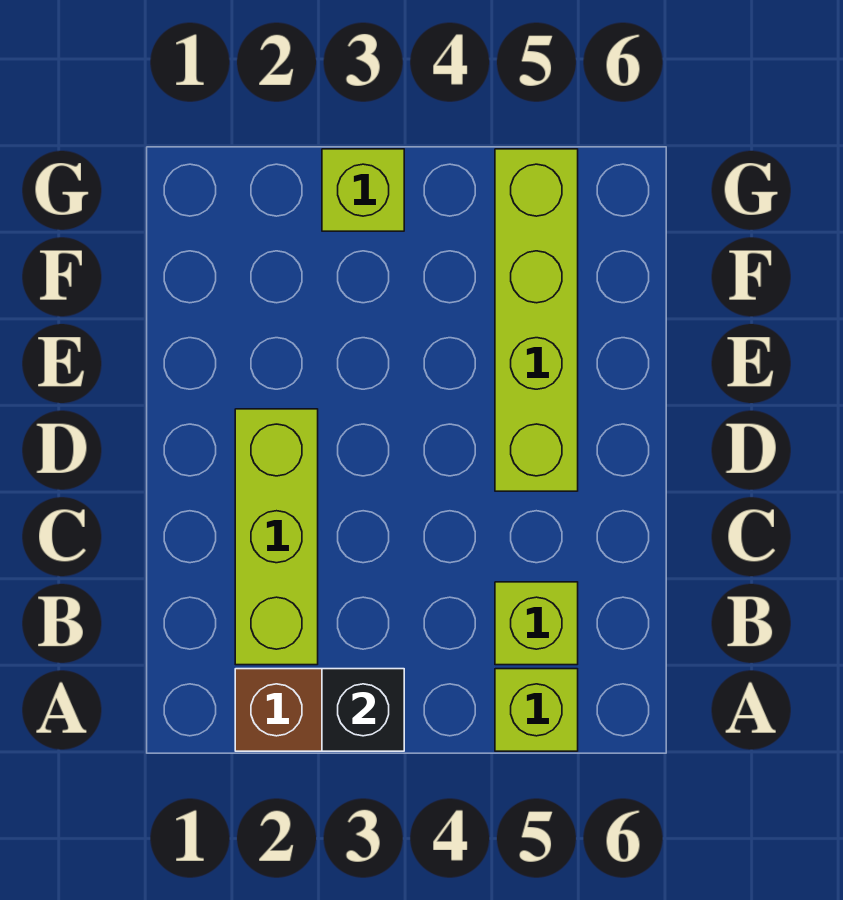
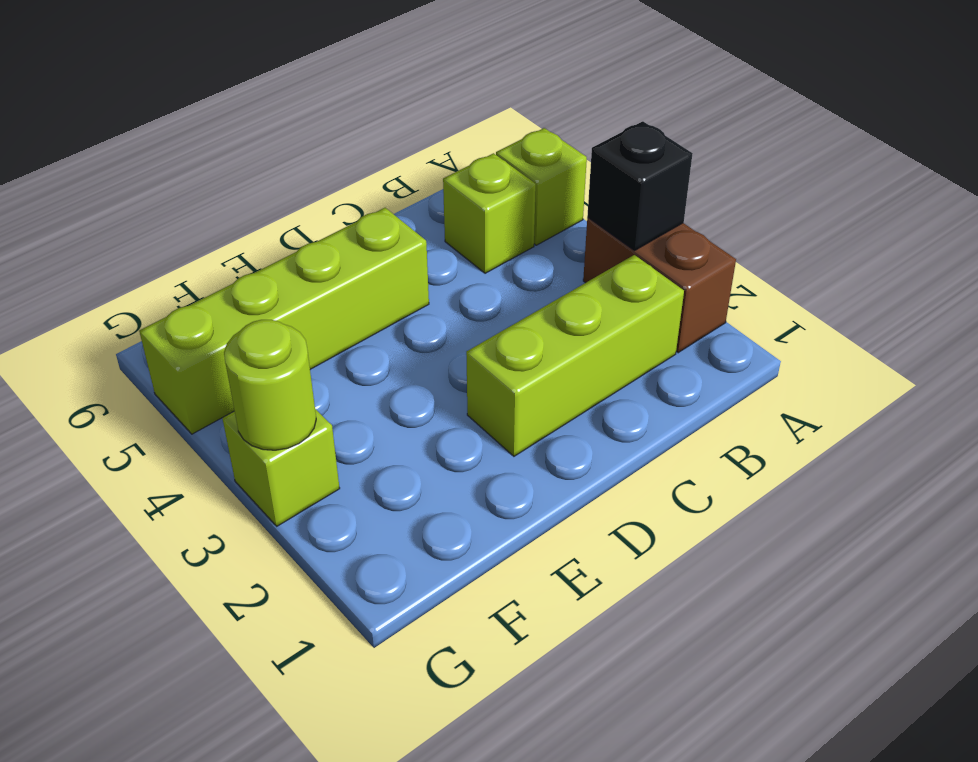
none -> lime 1x1 round brick [224,320,316,450]

